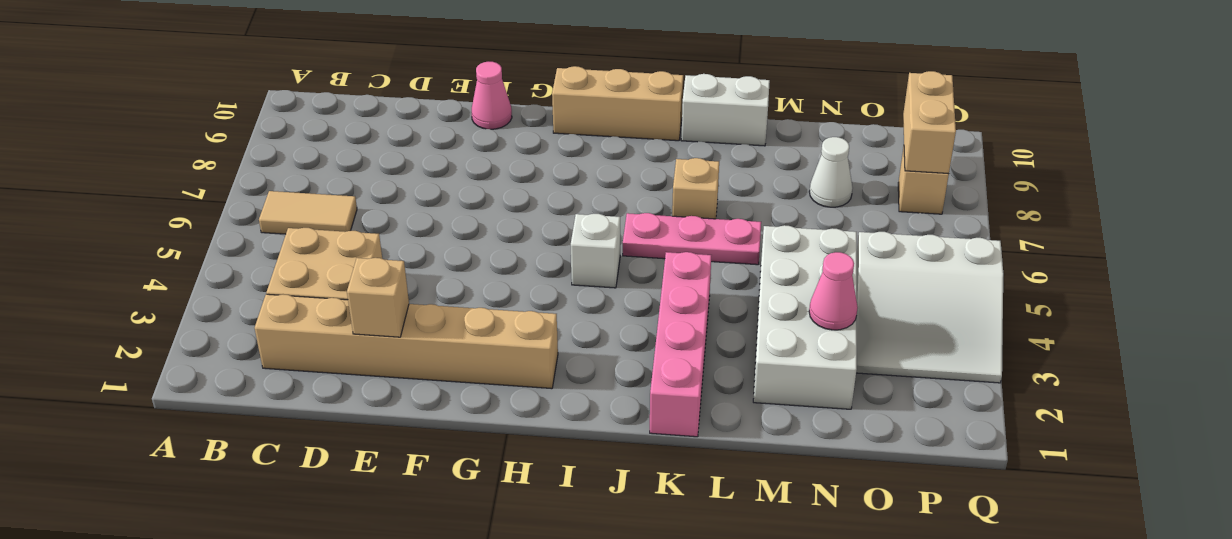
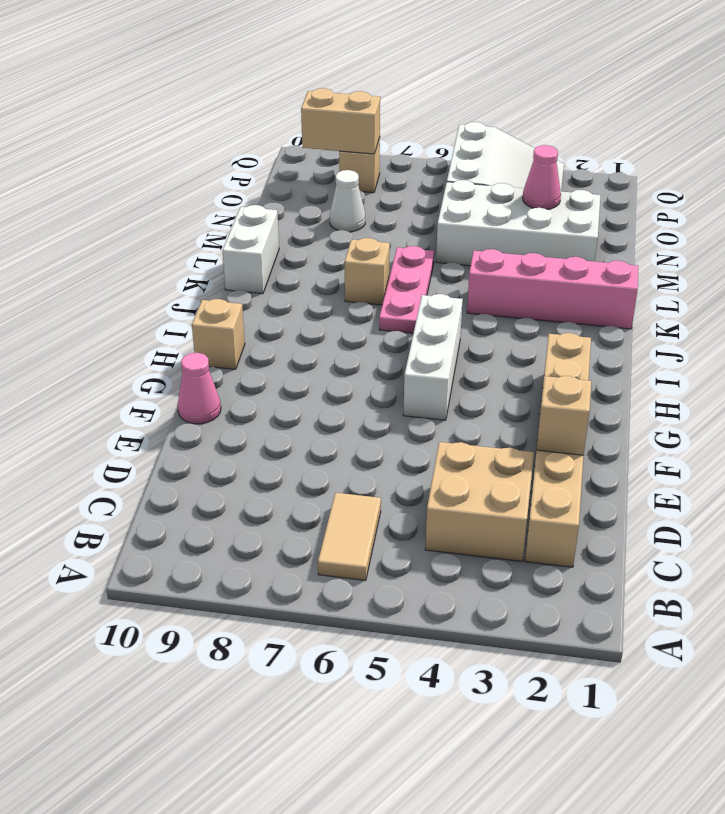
tan 1x3 brick [552,66,683,141] -> tan 1x1 brick [192,299,245,369]
white 1x1 brick [571,214,620,288] -> white 1x3 brick [403,294,463,420]

